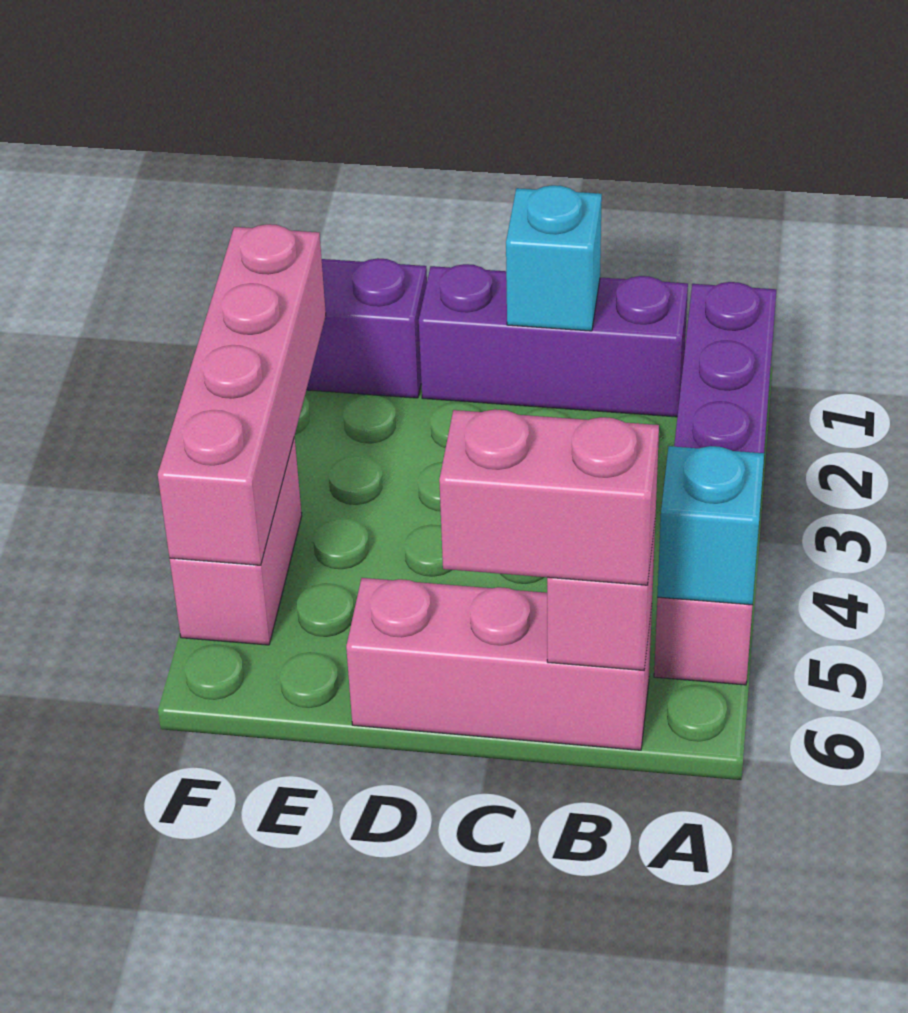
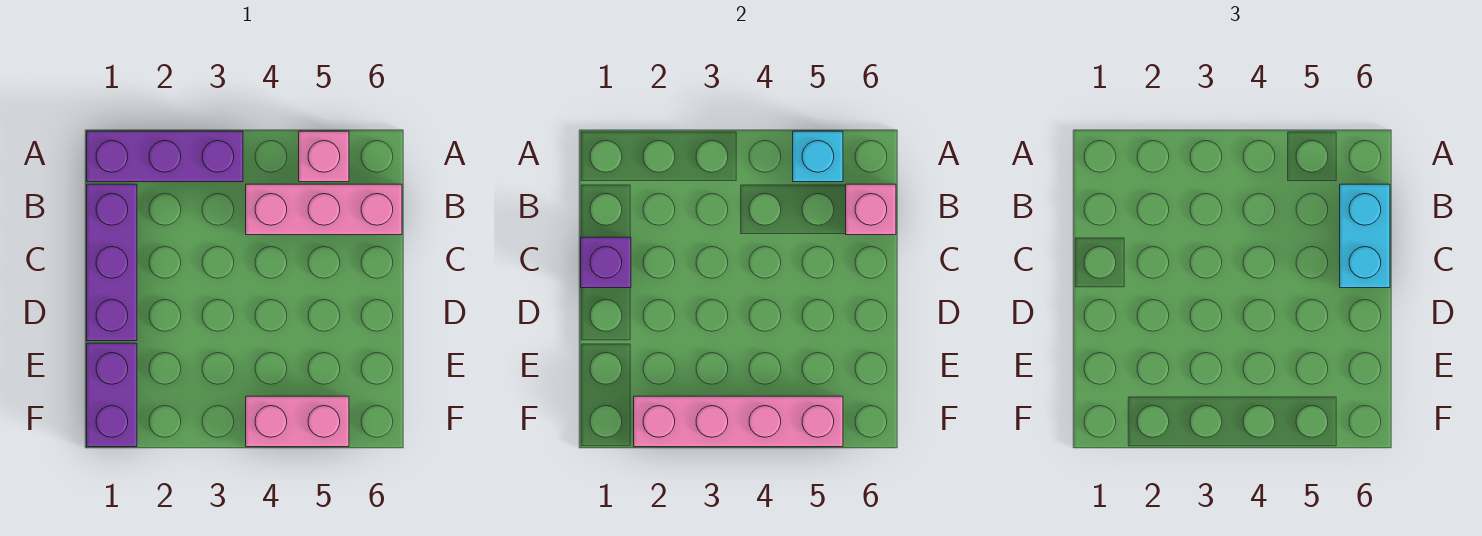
pink 1x3 brick [346,578,652,750] -> pink 1x3 brick turned to [246,184,402,235]
pink 1x2 brick [439,409,659,585] -> cyan 1x2 brick [1340,184,1390,288]
cyan 1x1 brick [506,185,602,331] -> purple 1x1 brick [581,237,631,288]

